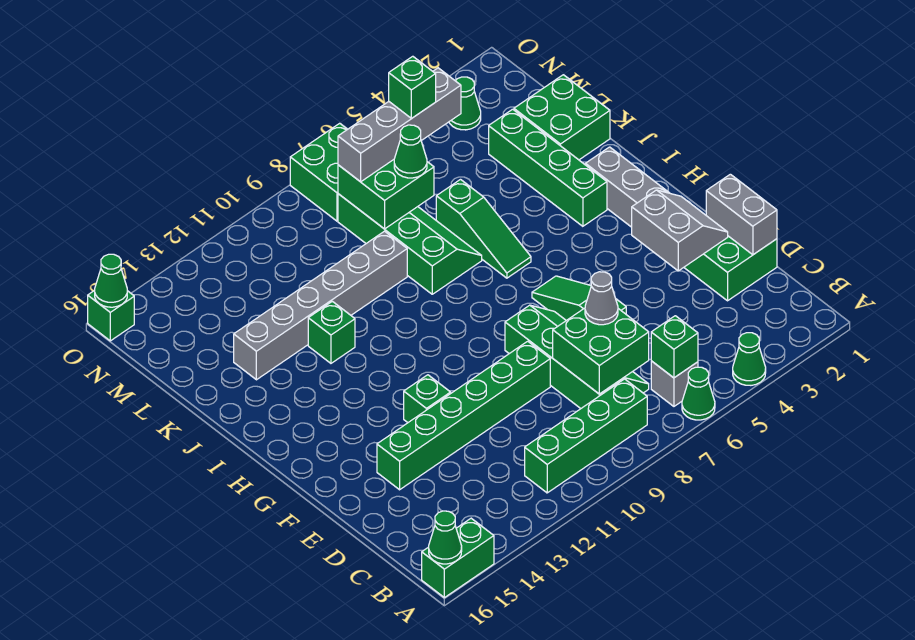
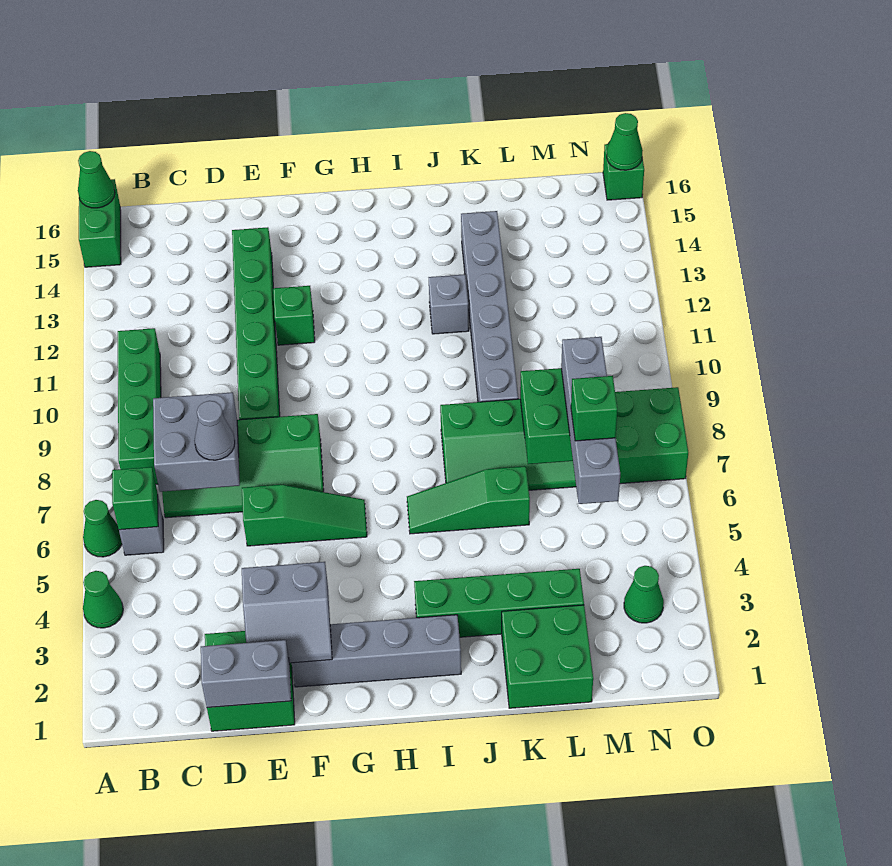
green 2x2 brick [553,308,649,394] -> grey 2x2 brick [153,392,240,492]
green 1x1 brick [308,301,355,363] -> grey 1x1 brick [428,274,469,334]
green 1x1 cone [394,125,427,178] -> none

